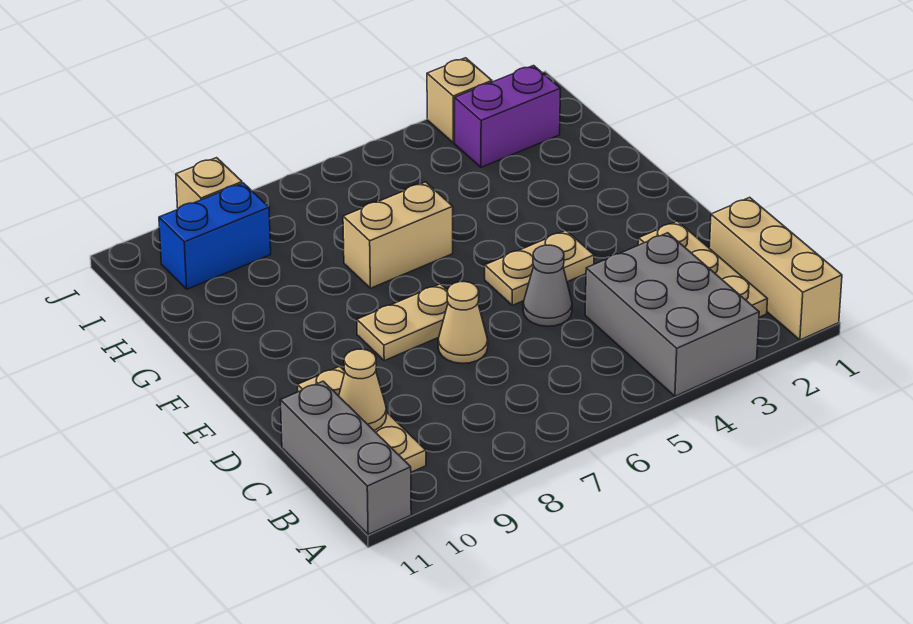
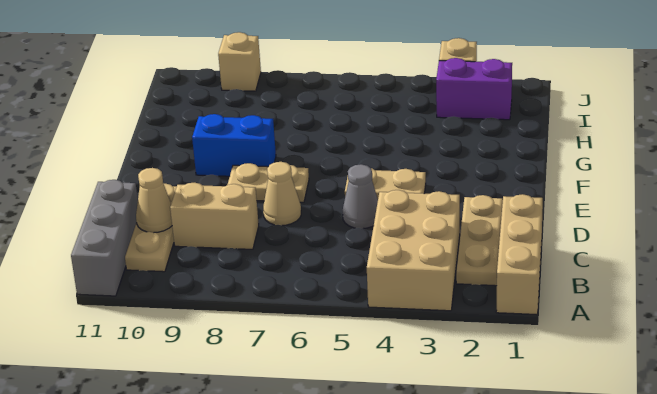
grey 2x3 brick [585,233,759,396] -> tan 2x3 brick [367,190,460,311]
tan 1x2 brick [343,182,453,288] -> tan 1x2 brick moved to [170,183,259,249]
blue 1x2 brick [159,183,271,289] -> blue 1x2 brick moved to [192,114,276,176]

